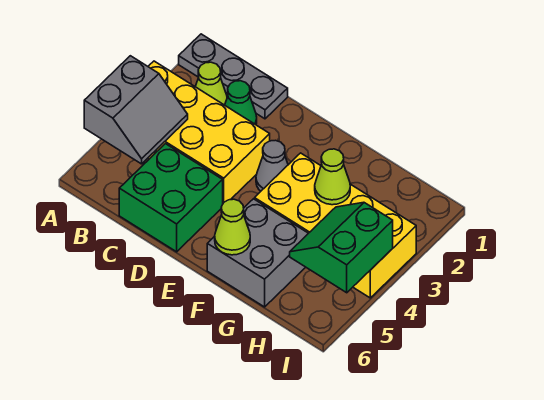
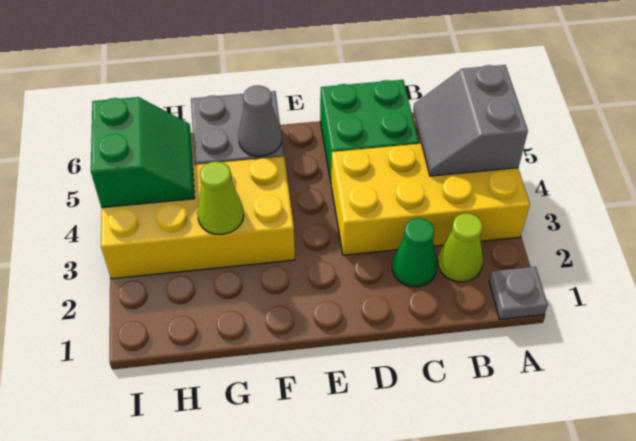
grey 1x3 plate [179,34,288,119] -> grey 1x1 plate [489,267,548,319]
grey 1x1 cone [256,140,288,191] -> grey 1x1 cone moved to [239,85,282,156]
lime 1x1 cone [215,199,250,255] -> none

